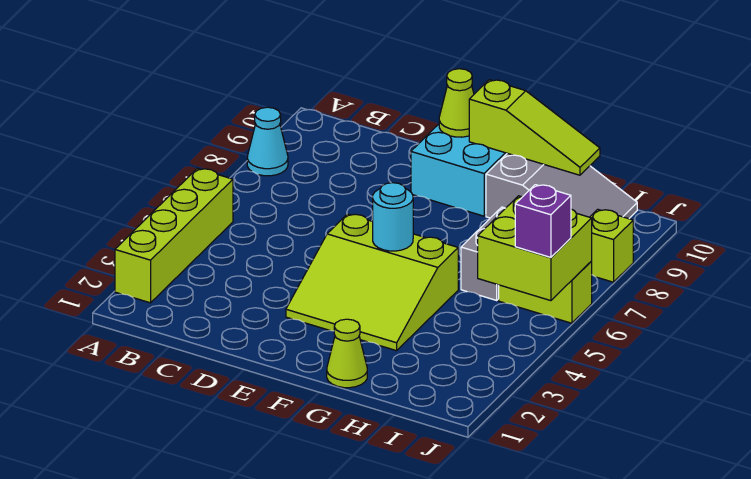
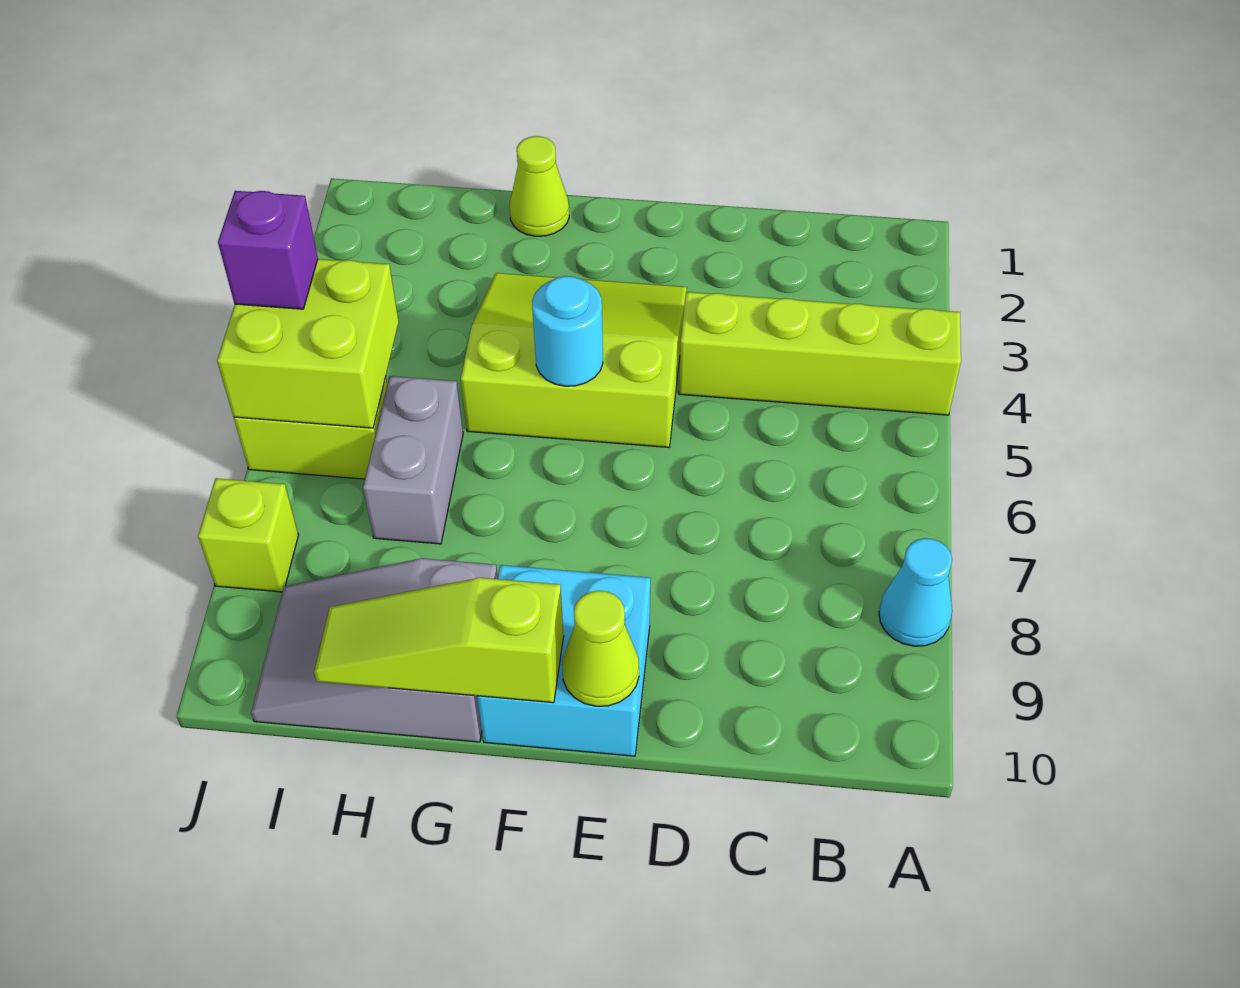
lime 1x4 brick [115,168,233,303] -> lime 1x4 brick turned to [679,292,961,415]

